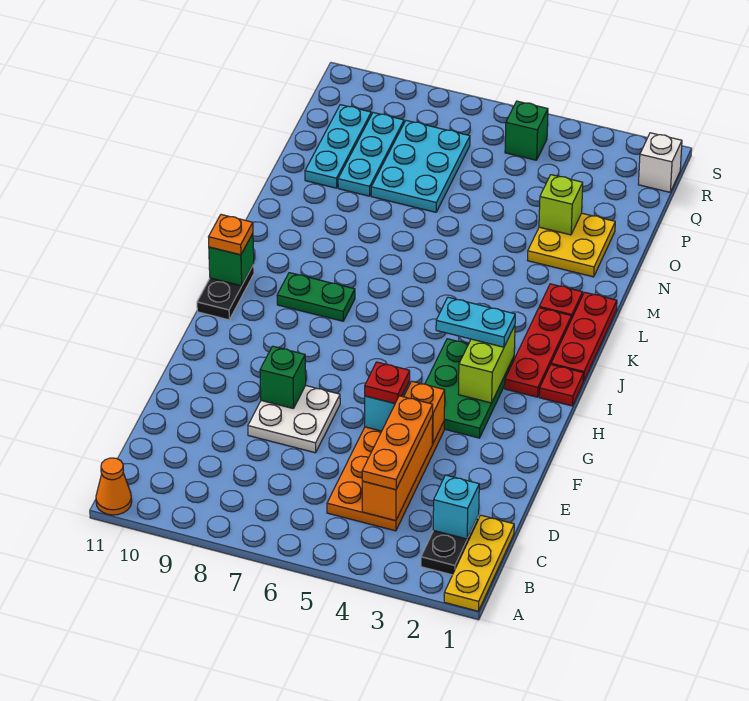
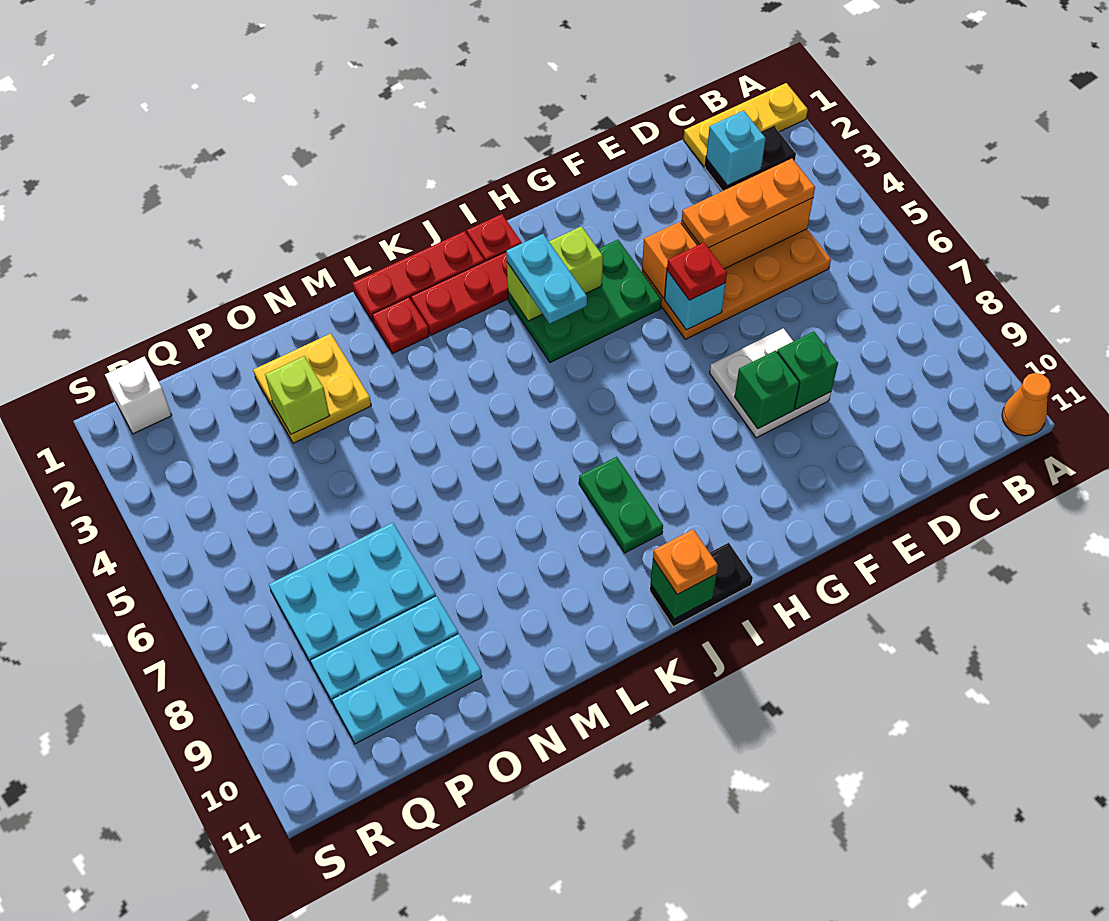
green 1x1 brick [505,101,548,160] -> green 1x1 brick moved to [777,331,838,409]

